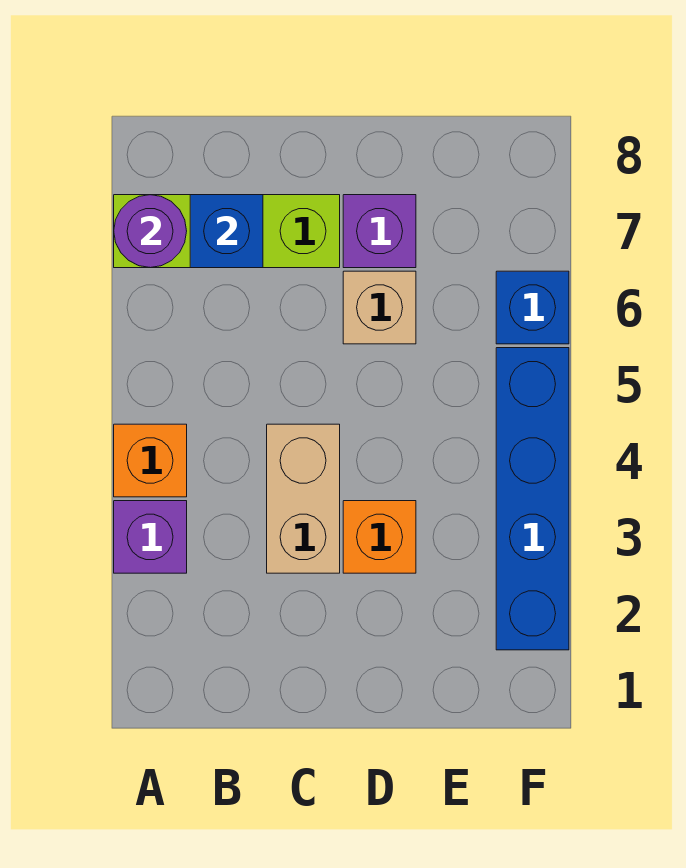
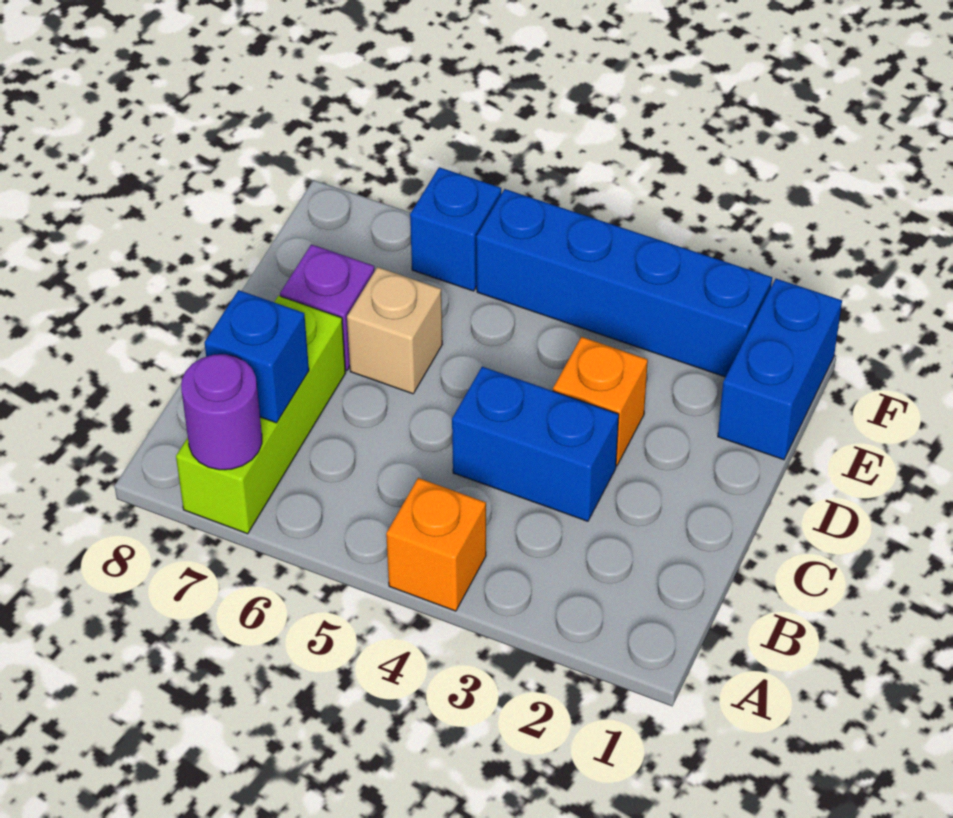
purple 1x1 brick [114,501,187,573] -> none
tan 1x2 brick [267,424,340,573] -> blue 1x2 brick [452,367,619,521]
none -> blue 1x2 brick [718,279,842,460]

